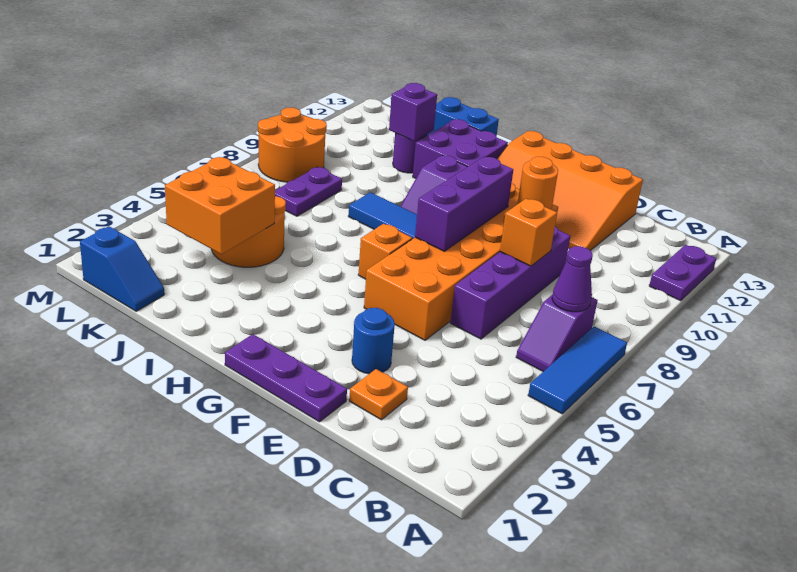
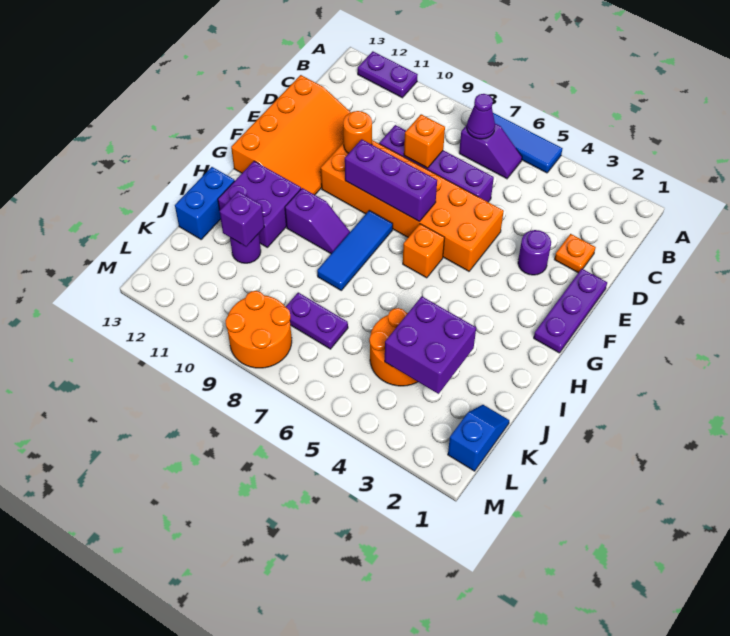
blue 1x1 round brick [352,308,395,374] -> purple 1x1 round brick [518,230,551,275]
orange 2x2 brick [165,157,275,254] -> purple 2x2 brick [385,296,476,394]

